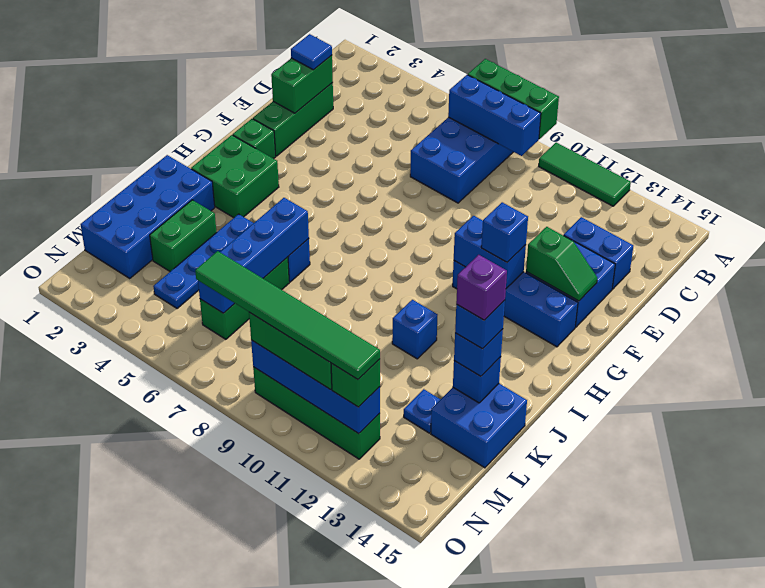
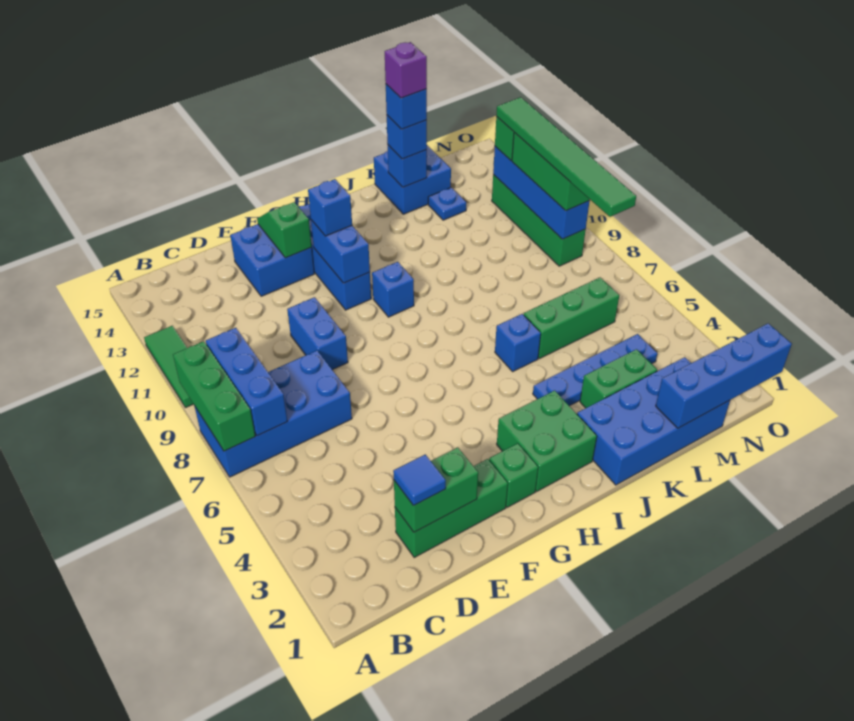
blue 1x2 brick [564,217,633,289] -> blue 1x2 brick moved to [287,297,348,370]
blue 1x4 brick [198,198,309,313] -> blue 1x4 brick moved to [656,323,792,428]
blue 1x1 brick [392,300,437,359] -> blue 1x1 brick moved to [372,262,414,317]

